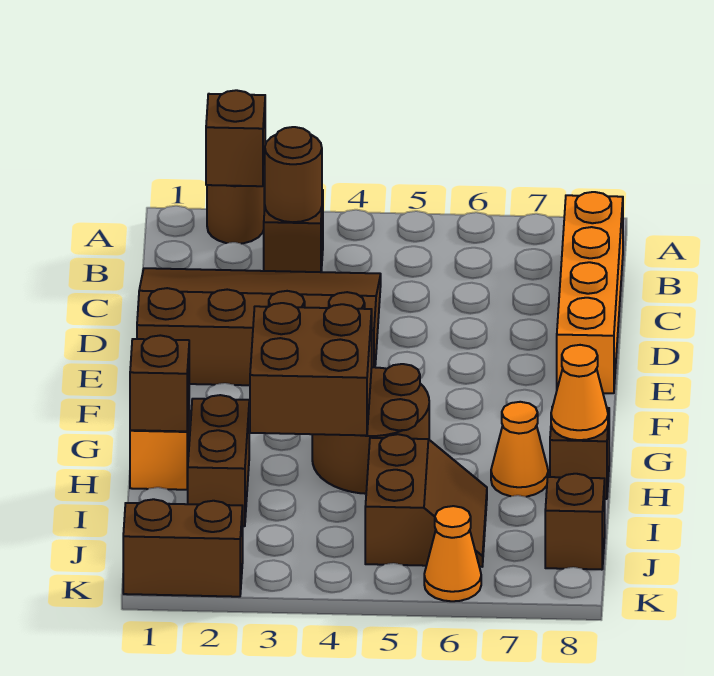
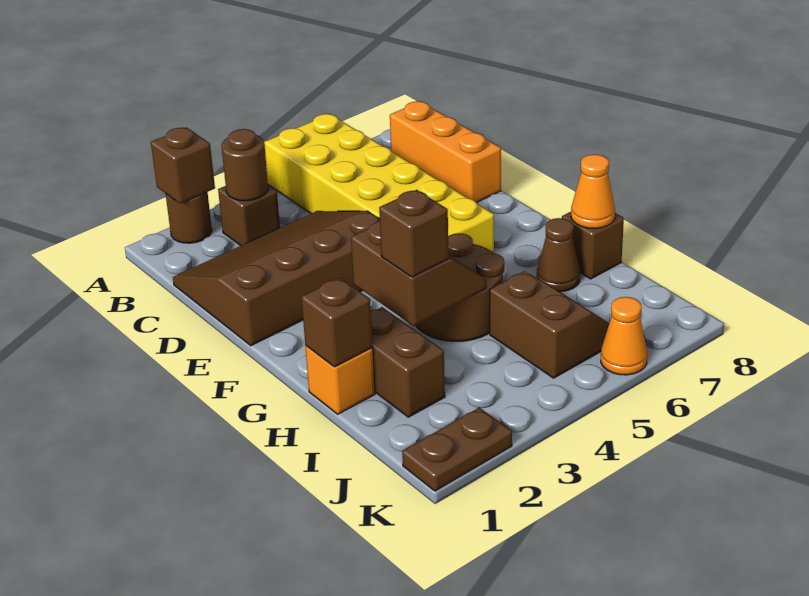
none -> yellow 2x6 brick [264,114,494,253]
orange 1x4 brick [557,192,623,393] -> orange 1x3 brick [390,101,501,203]
brown 2x2 brick [250,303,372,435] -> brown 2x2 slope [351,221,486,326]
orange 1x1 cone [491,402,548,497] -> brown 1x1 cone [537,218,580,292]
brown 1x1 brick [545,474,605,570] -> brown 1x1 brick moved to [379,190,449,277]
brown 1x2 brick [123,499,243,597] -> brown 1x2 plate [402,407,512,491]

